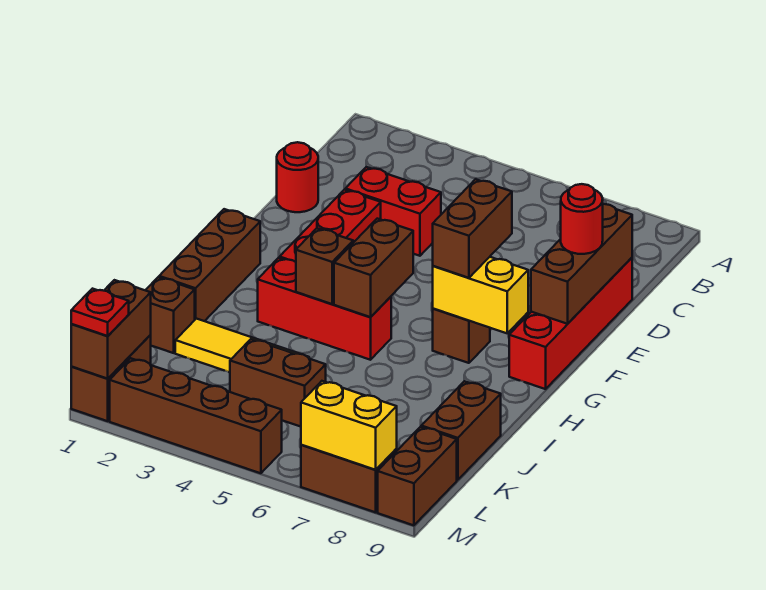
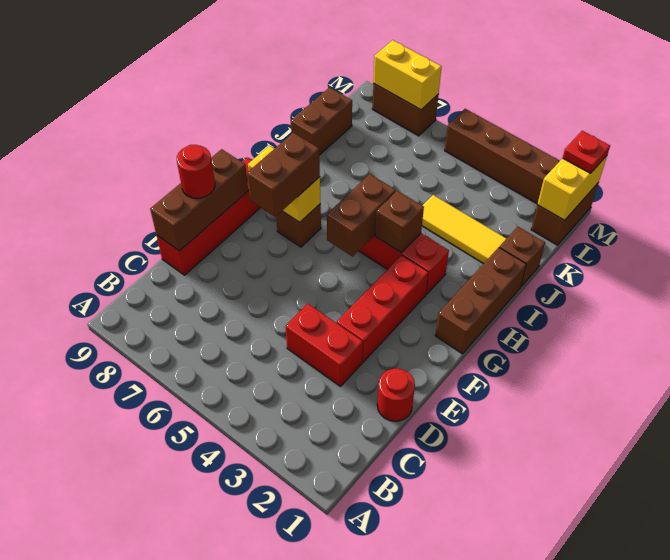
brown 1x2 brick [230,339,326,427] -> none
brown 1x2 brick [71,280,151,379] -> yellow 1x2 brick [537,156,607,220]
brown 1x2 brick [378,427,457,525] -> none

